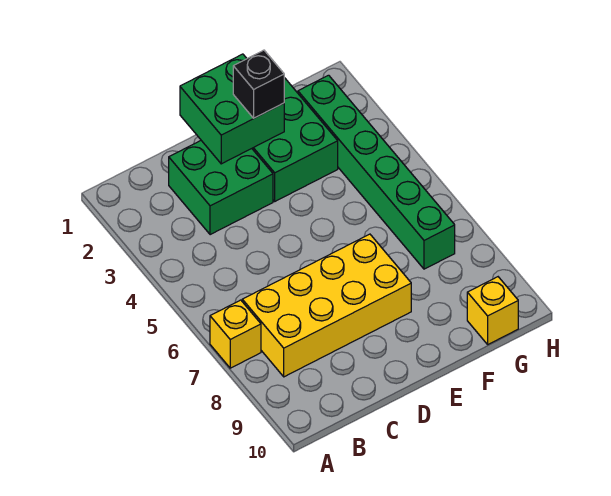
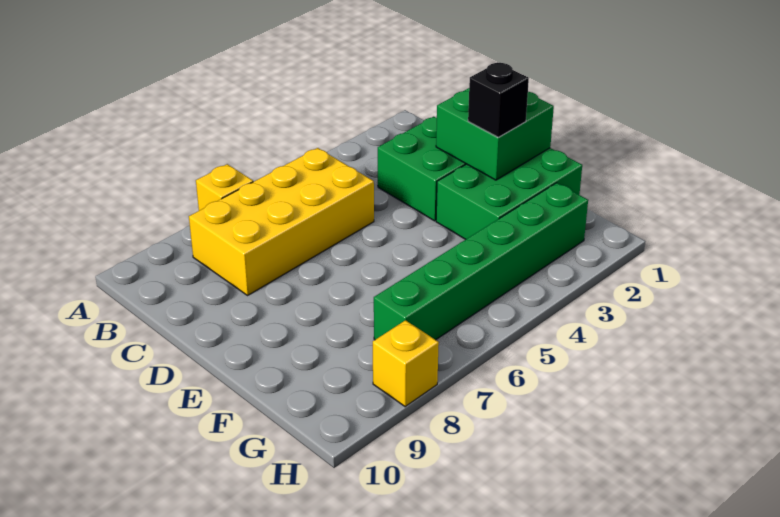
yellow 2x4 brick [242,234,411,377] -> yellow 2x4 brick turned to [189,148,374,295]
yellow 1x1 brick [467,277,518,344] -> yellow 1x1 brick moved to [373,320,439,407]

